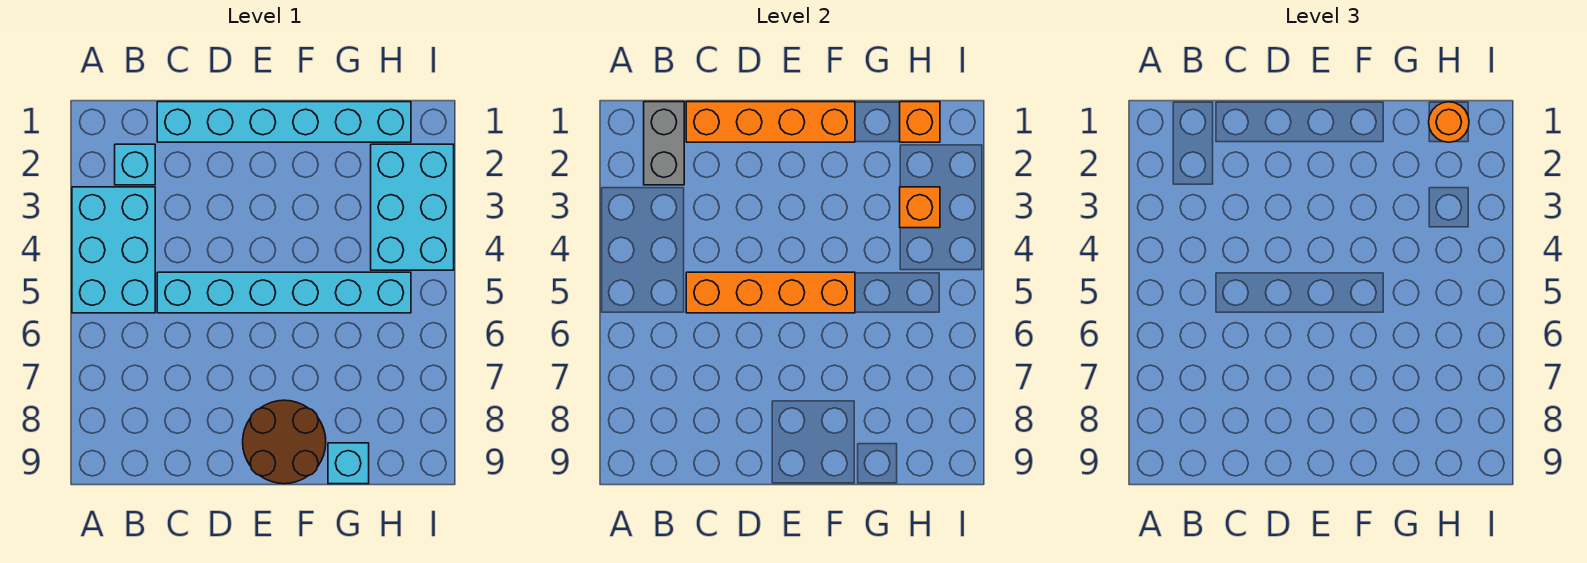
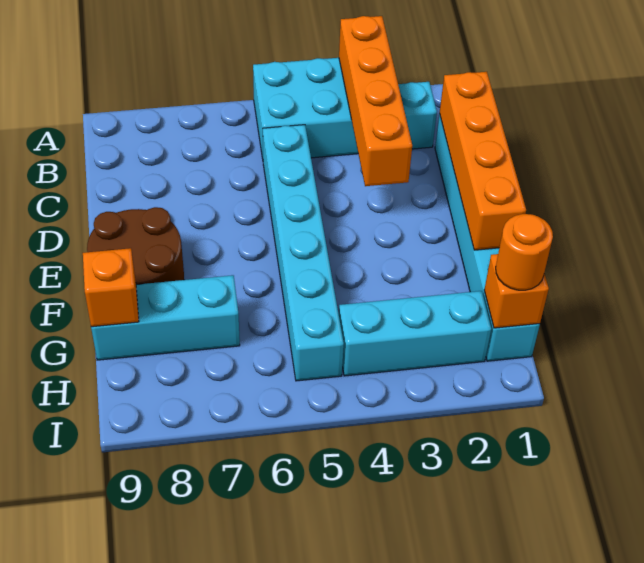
grey 1x2 brick [644,102,684,185] -> none
orange 1x4 brick [686,272,855,313] -> orange 1x4 brick moved to [339,16,412,186]
cyan 1x1 brick [328,443,369,484] -> cyan 1x3 brick [91,275,240,360]
cyan 2x3 brick [371,144,454,270] -> cyan 1x3 brick [339,291,491,376]
orange 1x1 brick [900,187,940,228] -> orange 1x1 brick moved to [83,248,139,327]

